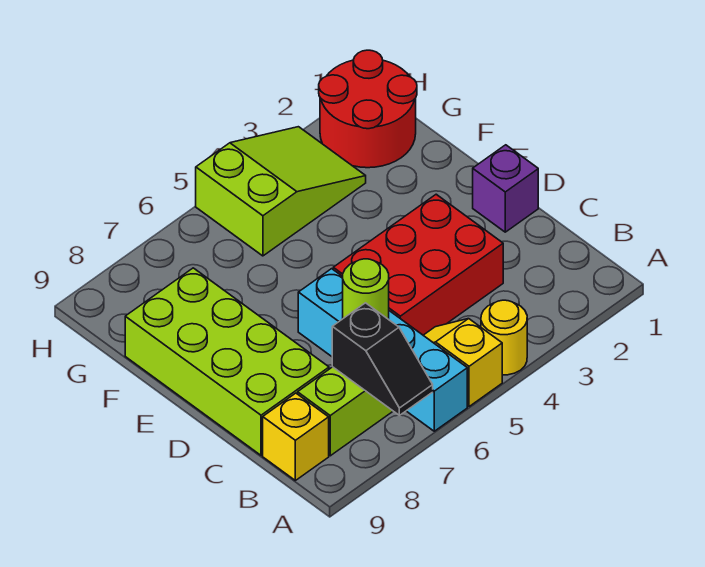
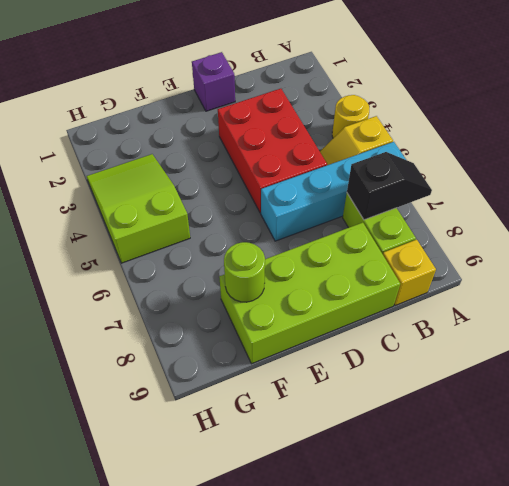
lime 1x1 round brick [343,259,389,319] -> lime 1x1 round brick moved to [224,242,265,302]
red 2x2 round brick [319,50,417,168] -> none

